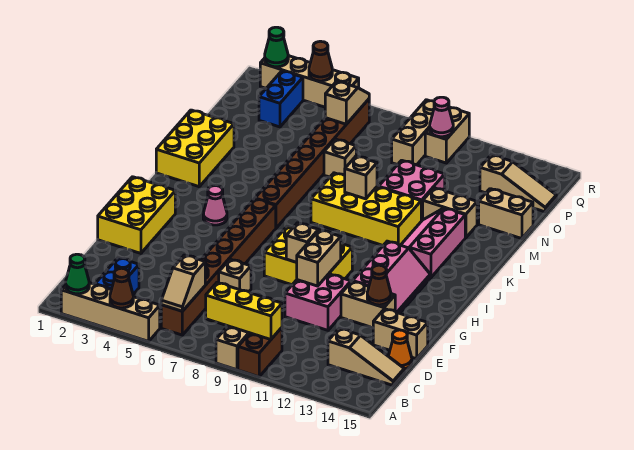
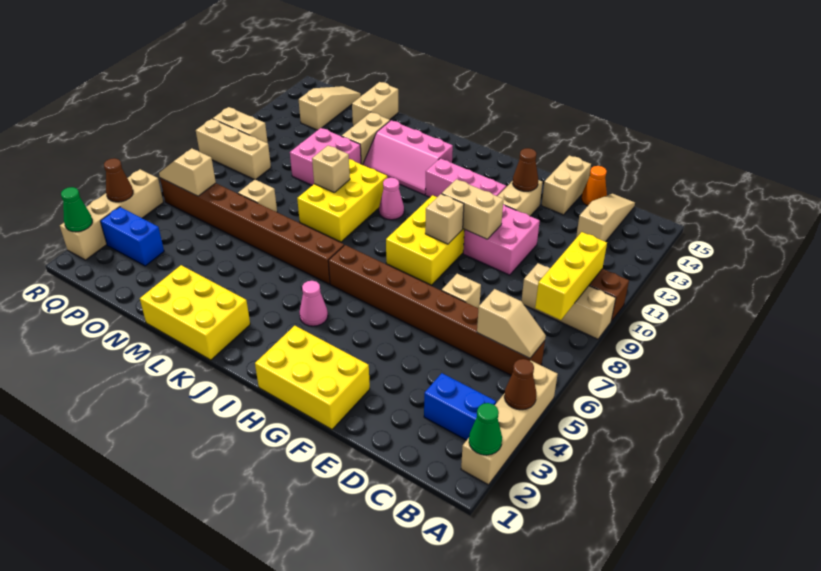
yellow 2x4 brick [311,173,421,245] -> yellow 2x3 brick [297,159,387,242]
pink 1x1 cone [430,97,453,137] -> pink 1x1 cone moved to [379,178,404,220]

